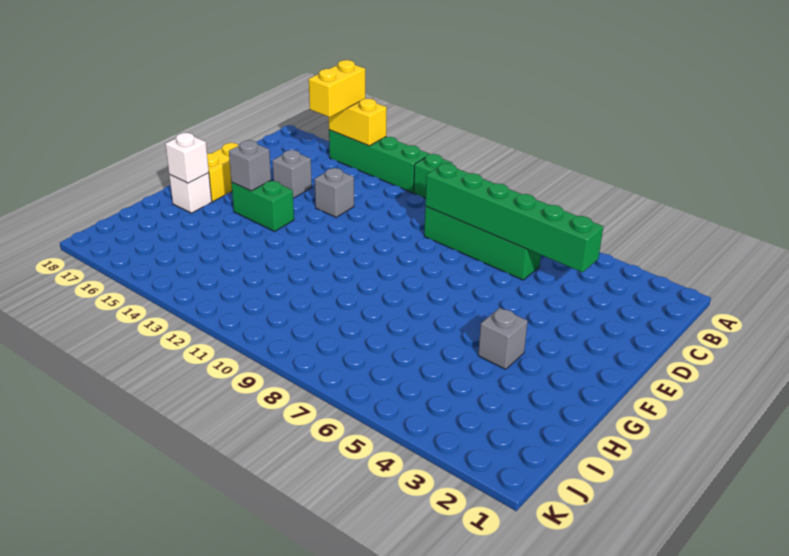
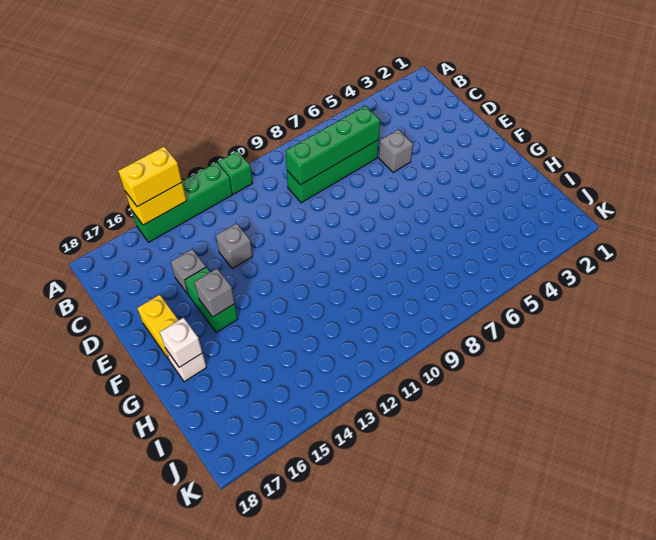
yellow 1x2 brick [309,60,365,117] -> yellow 1x2 brick turned to [118,147,182,207]
green 1x6 brick [425,163,603,272] -> green 1x4 brick [285,106,380,185]
green 1x2 brick [231,181,294,231] -> green 1x2 brick turned to [185,267,238,332]
grey 1x1 brick [478,308,528,369] -> grey 1x1 brick moved to [379,130,413,172]

